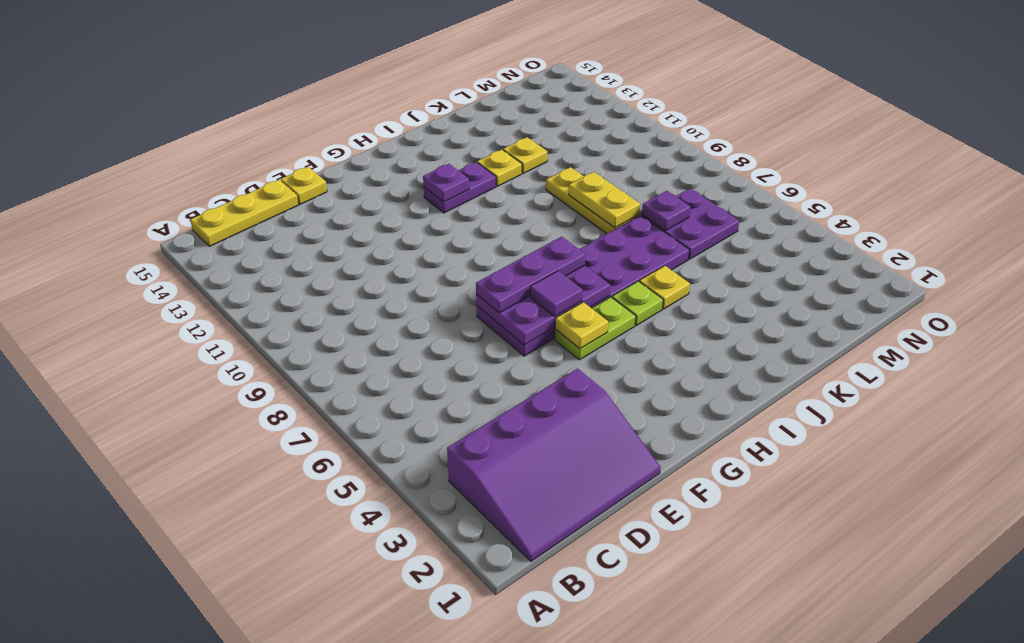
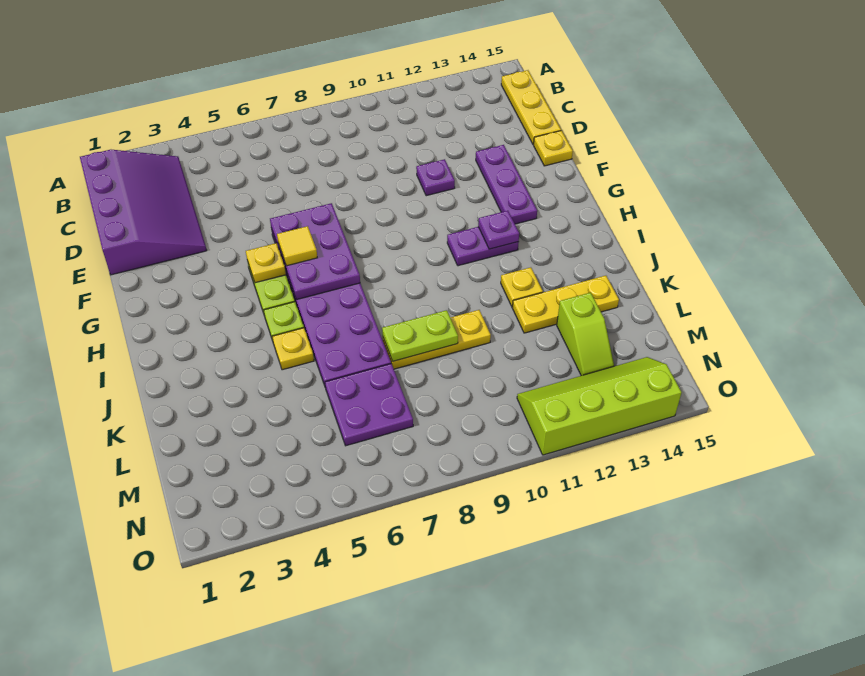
purple 3x4 slope [447,369,661,561] -> purple 3x4 slope turned to [80,150,207,275]
purple 1x3 plate [476,237,585,313] -> purple 1x3 plate moved to [476,145,537,224]
purple 1x1 tile [530,271,583,316] -> yellow 1x1 tile [277,226,317,266]
purple 1x2 plate [424,162,496,213] -> purple 1x2 plate turned to [447,227,519,266]
yellow 1x2 plate [569,172,640,228] -> lime 1x2 plate [382,310,458,361]
yellow 1x1 plate [503,137,547,173] -> yellow 1x3 plate [513,276,619,333]
purple 1x1 plate [642,191,690,231] -> purple 1x1 plate moved to [416,159,455,196]
none -> lime 1x2 slope [557,293,614,376]
none -> lime 2x4 slope [517,357,682,455]

